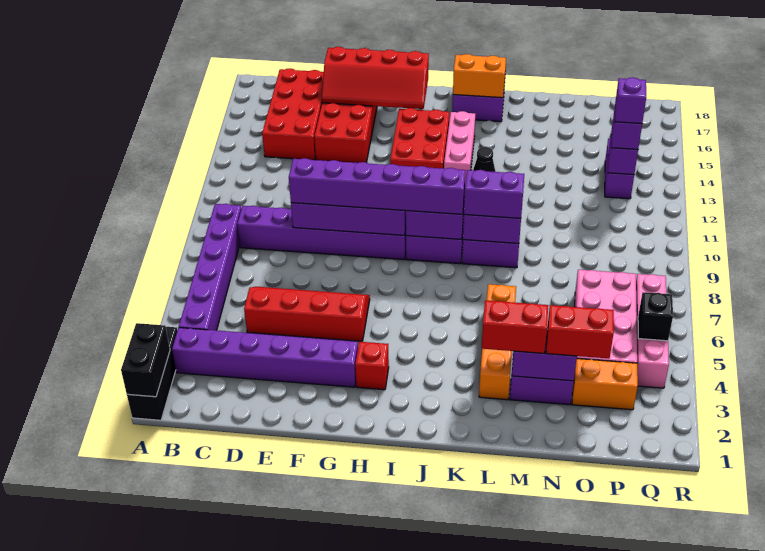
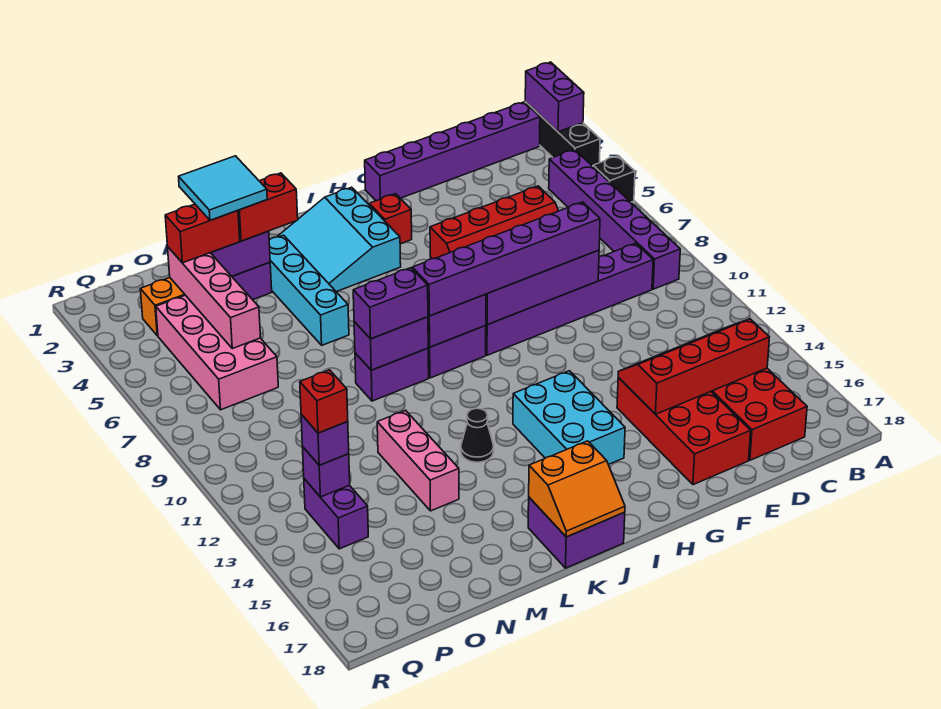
black 1x2 brick [121,323,170,397] -> purple 1x2 brick [525,62,584,132]
purple 1x6 brick [172,328,358,387] -> purple 1x6 brick moved to [365,102,540,201]
red 2x4 slope [322,47,429,109] -> red 2x4 slope moved to [618,319,769,414]
red 2x3 brick [390,108,449,168] -> cyan 2x3 brick [513,371,625,465]
none -> cyan 3x3 slope [277,187,401,292]
pink 1x3 brick [444,111,475,184] -> pink 1x3 brick moved to [377,410,459,511]
orange 1x4 brick [479,284,516,400] -> cyan 1x4 brick [269,235,349,345]
none -> cyan 2x2 tile [179,156,267,220]
purple 1x1 brick [615,77,646,124] -> red 1x1 brick [300,370,348,433]
pink 1x4 brick [636,274,669,388] -> pink 1x4 brick moved to [168,247,261,349]
black 1x1 brick [638,292,673,341] -> black 1x1 brick moved to [593,156,635,202]

